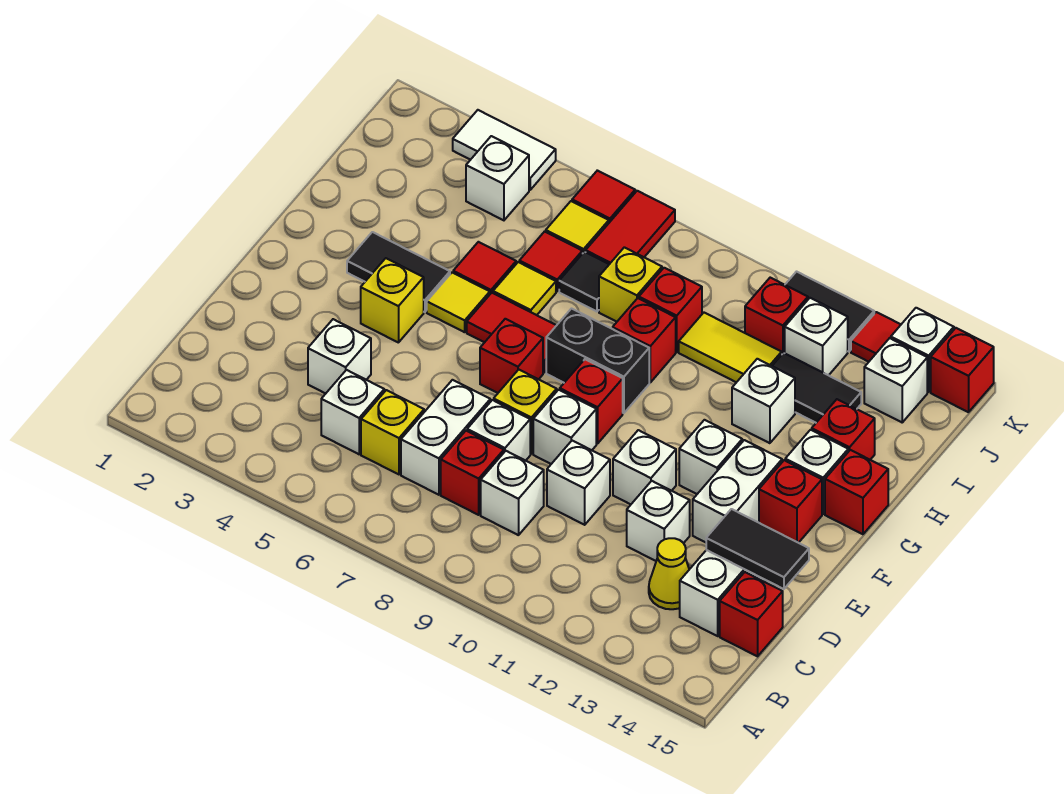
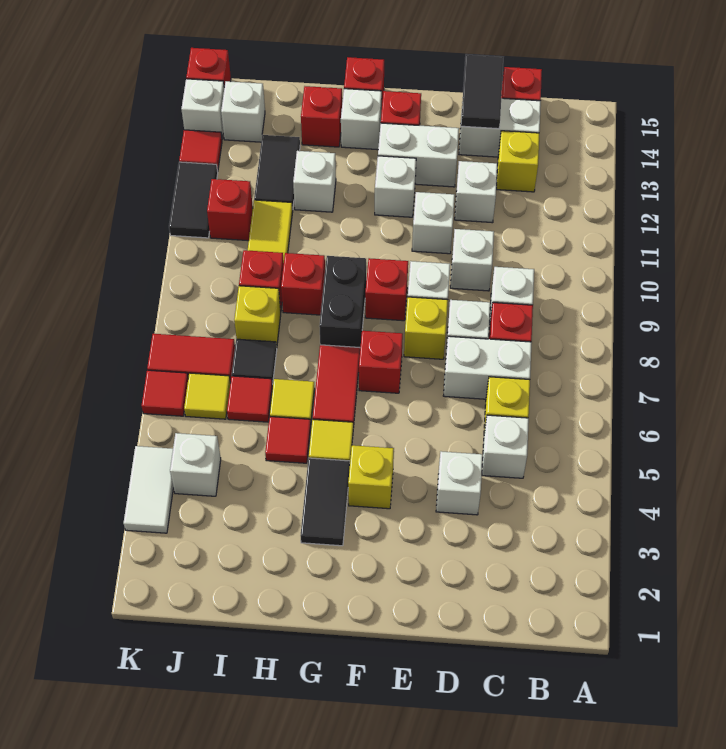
yellow 1x1 cone [649,538,689,609] -> yellow 1x1 brick [496,131,539,192]
white 1x1 brick [785,298,848,375] -> none

